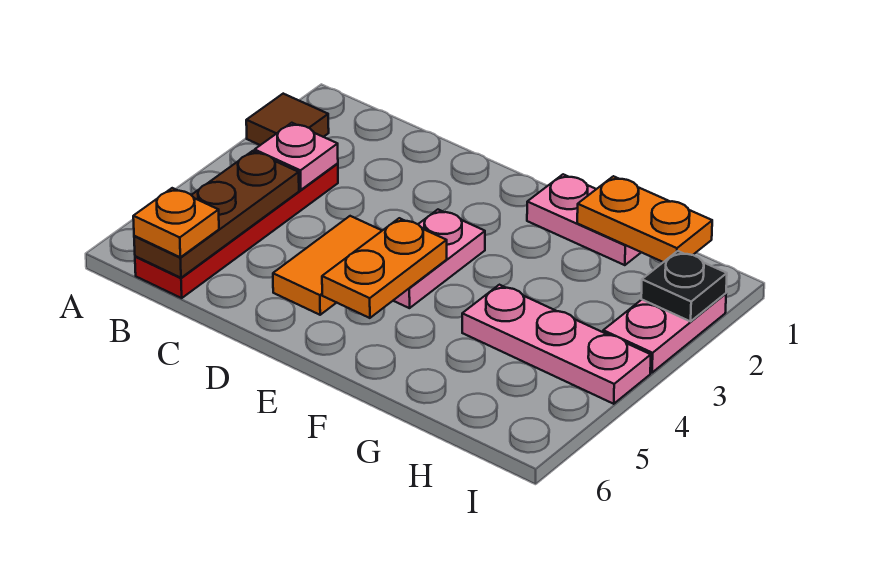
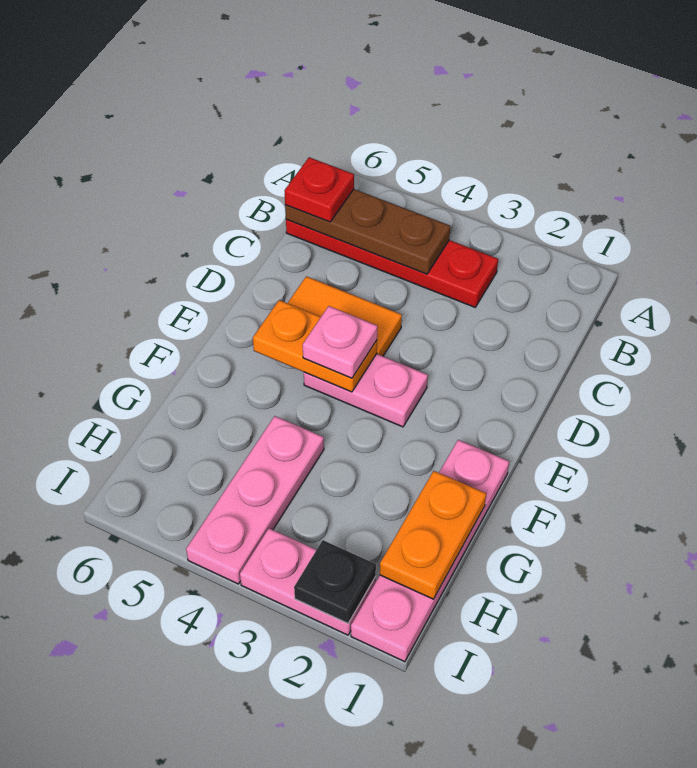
brown 1x1 tile [246,94,329,145] -> none
pink 1x1 plate [255,123,338,190] -> pink 1x1 plate moved to [303,306,377,378]
orange 1x1 plate [133,188,219,257] -> red 1x1 plate [284,157,354,222]
pink 1x2 plate [527,174,641,265] -> pink 1x4 plate [351,440,509,662]

